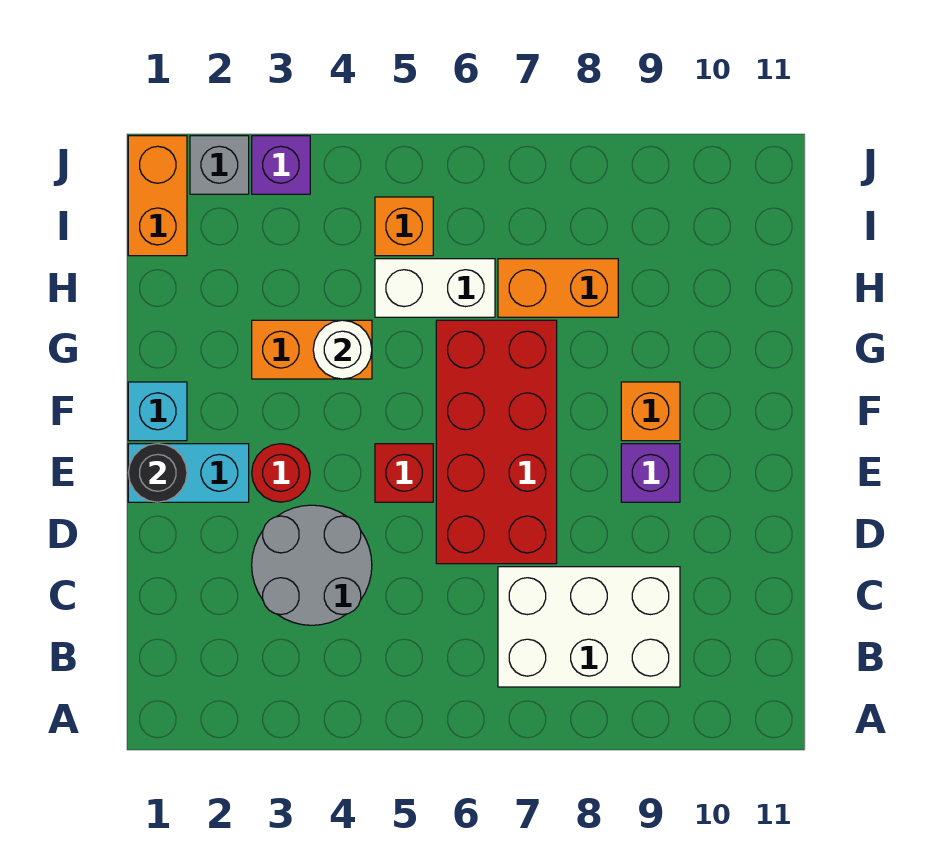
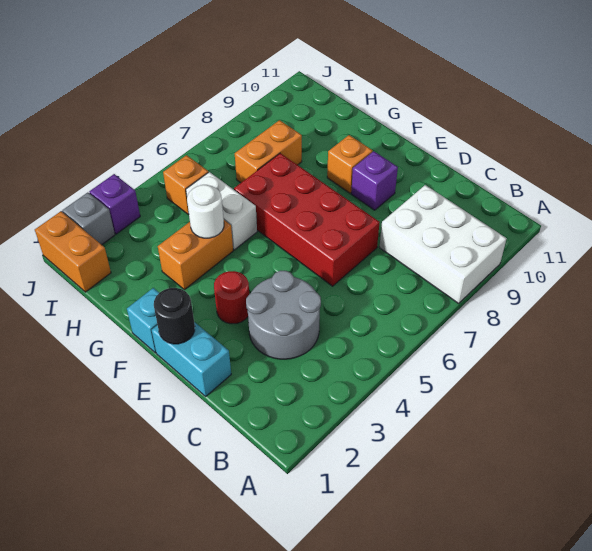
white 2x3 brick [498,567,680,687] -> white 2x3 brick turned to [379,185,507,303]
cyan 1x2 brick [128,444,249,502] -> cyan 1x2 brick turned to [152,322,231,396]
red 1x1 brick [375,444,433,502] -> none
white 1x2 brick [375,259,495,317] -> white 1x2 brick turned to [186,172,257,250]

